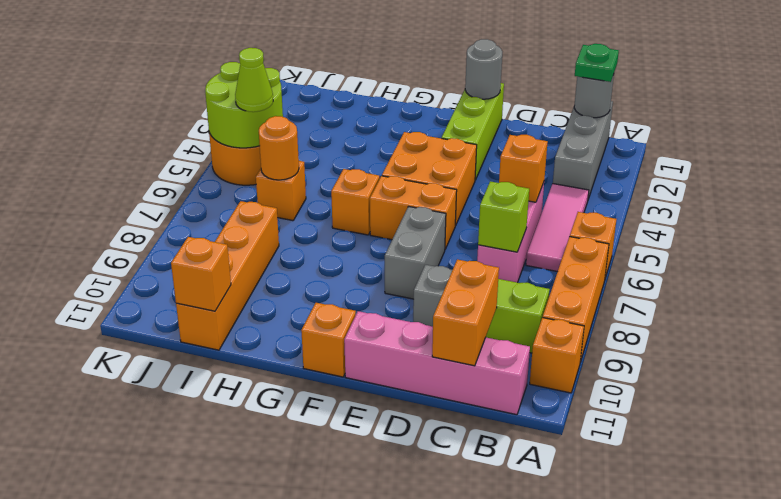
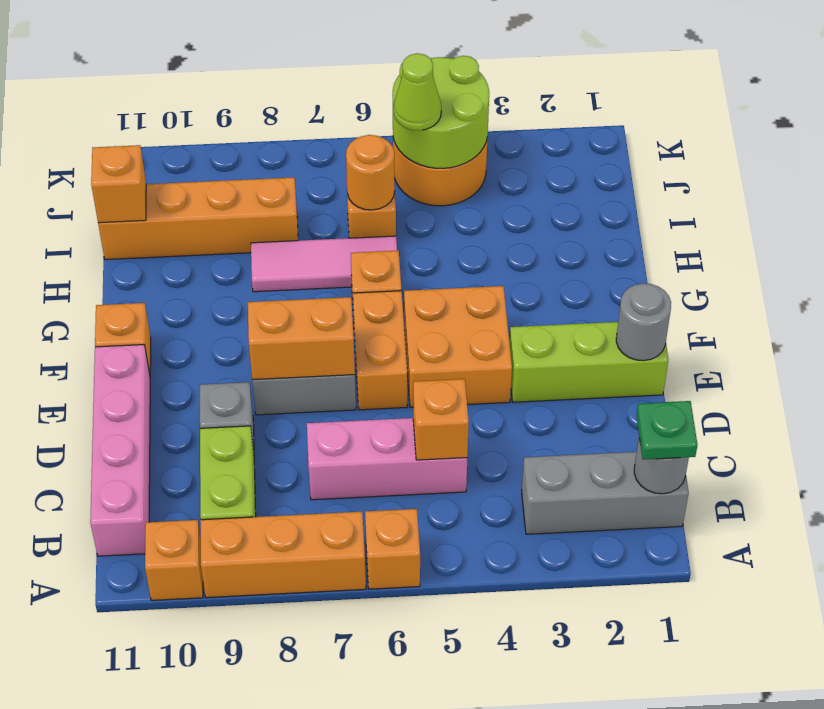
pink 1x3 tile [526,184,589,272] -> pink 1x3 tile moved to [251,236,397,292]
lime 1x1 brick [478,181,529,252] -> none
orange 1x2 brick [432,259,499,366] -> orange 1x2 brick moved to [248,297,355,380]

